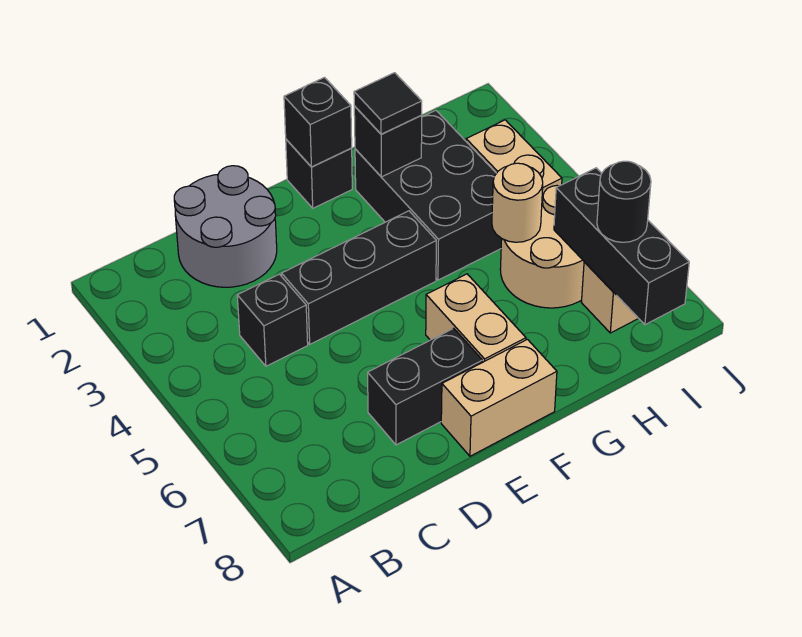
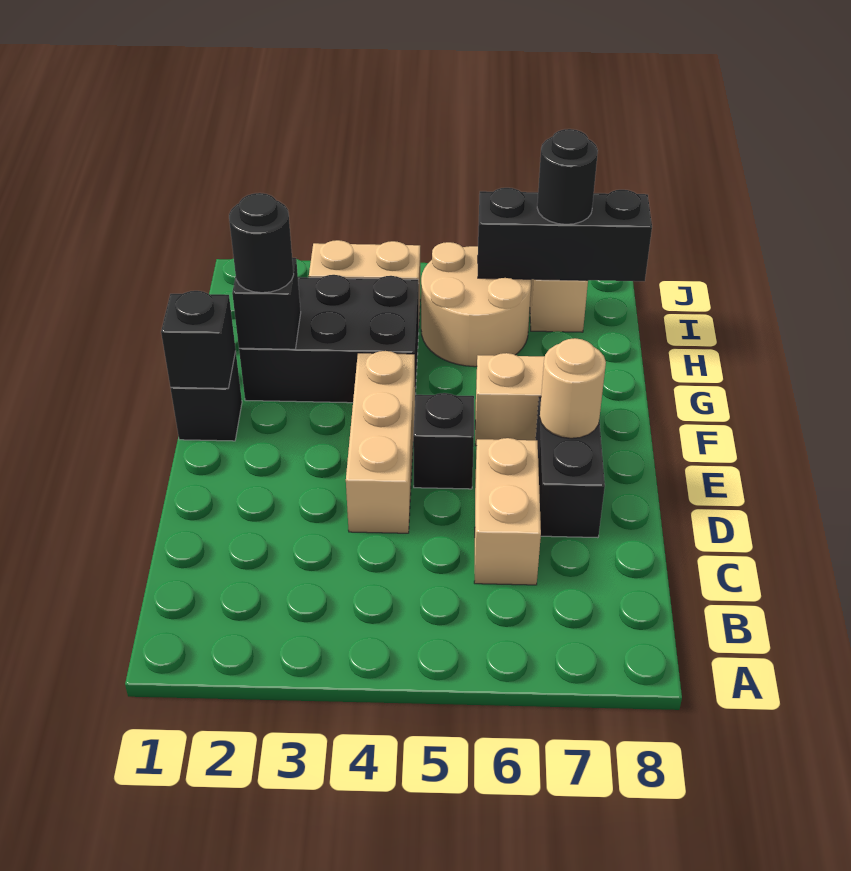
grey 2x2 round brick [174,166,277,287] -> none
black 1x1 brick [237,274,308,366] -> black 1x1 brick moved to [413,393,474,489]
black 1x3 brick [282,211,436,344] -> tan 1x3 brick [346,351,415,533]
tan 1x2 brick [441,339,557,456] -> tan 1x2 brick moved to [474,438,541,585]
black 1x1 tile [354,73,422,134] -> black 1x1 round brick [229,193,294,293]
tan 1x1 round brick [492,163,543,242] -> tan 1x1 round brick moved to [540,338,606,438]

